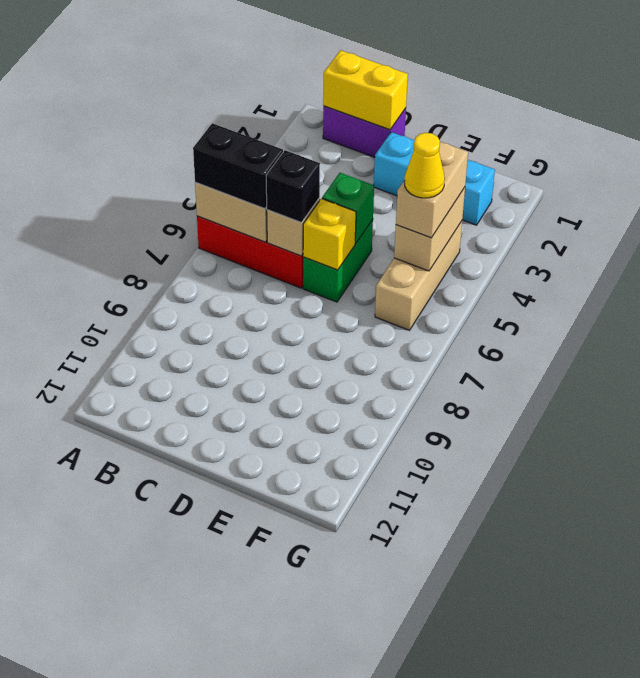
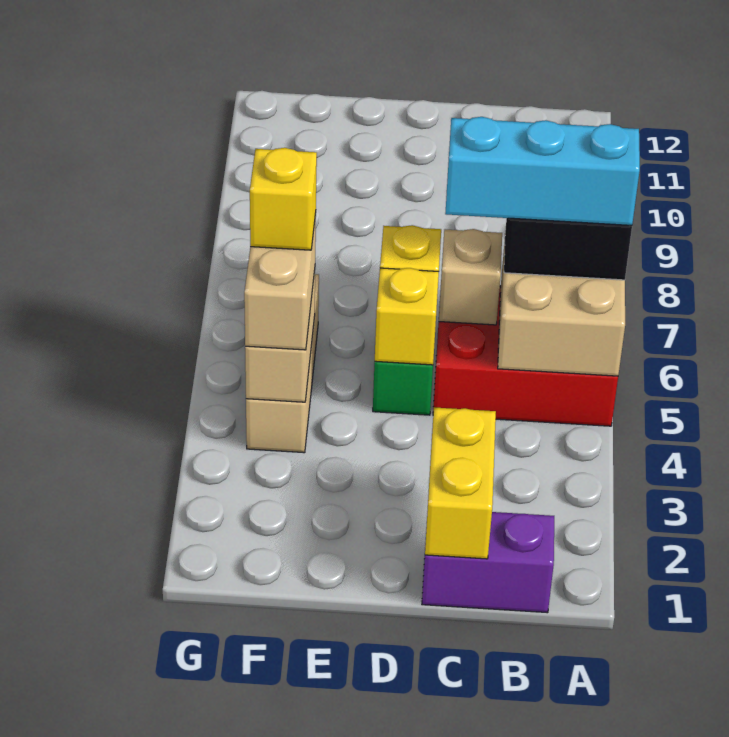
yellow 1x2 brick [323,50,408,130] -> yellow 1x2 brick turned to [425,407,496,559]
black 1x1 brick [266,150,320,223] -> none
cyan 1x3 brick [374,132,495,225] -> cyan 1x3 brick moved to [445,117,640,225]
green 1x1 brick [322,173,374,243] -> yellow 1x1 brick [375,268,439,365]
yellow 1x1 cone [404,133,445,198] -> yellow 1x1 brick [250,148,317,250]

